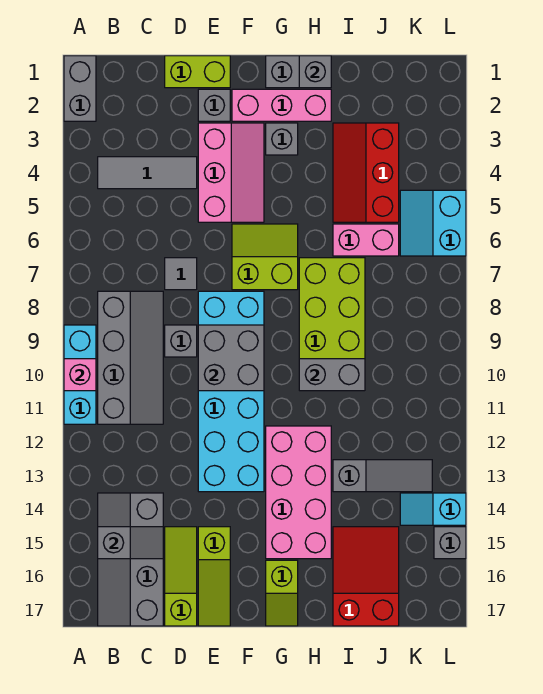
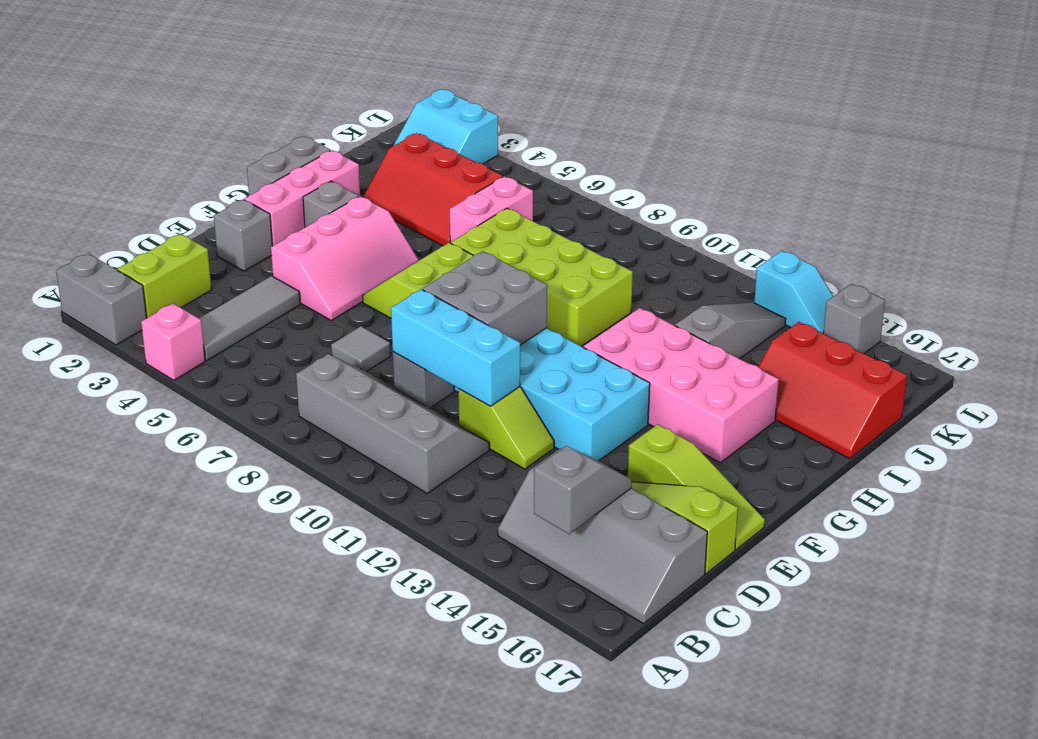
cyan 1x3 brick [64,325,96,424] -> cyan 1x3 brick moved to [391,289,520,406]
pink 1x1 brick [64,359,96,391] -> pink 1x1 brick moved to [141,304,205,380]
lime 1x2 brick [165,56,230,88] -> lime 1x2 brick moved to [117,234,212,318]
pink 2x3 slope [198,123,264,222] -> pink 2x3 slope turned to [271,196,419,320]
lime 1x2 slope [266,560,298,626] -> lime 1x2 slope moved to [458,387,554,469]
grey 1x1 brick [299,56,331,88] -> none
grey 1x2 brick [299,359,365,391] -> none
red 2x3 slope [333,527,399,626] -> red 2x3 slope turned to [758,322,907,459]
cyan 2x2 slope [400,190,466,256] -> cyan 2x2 slope moved to [393,89,498,164]
cyan 1x2 slope [400,493,466,525] -> cyan 1x2 slope turned to [754,251,833,333]

